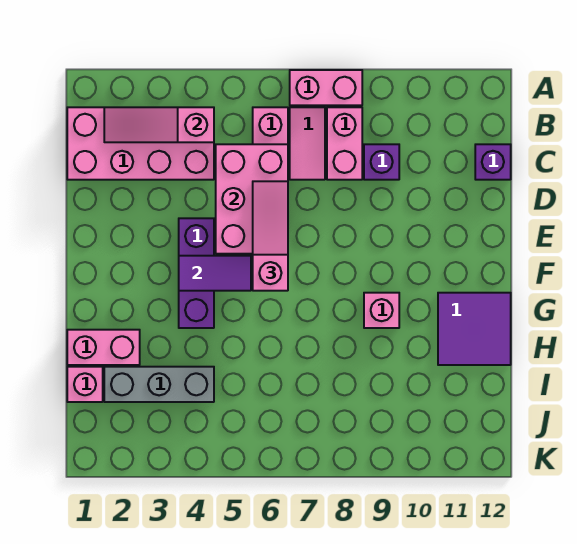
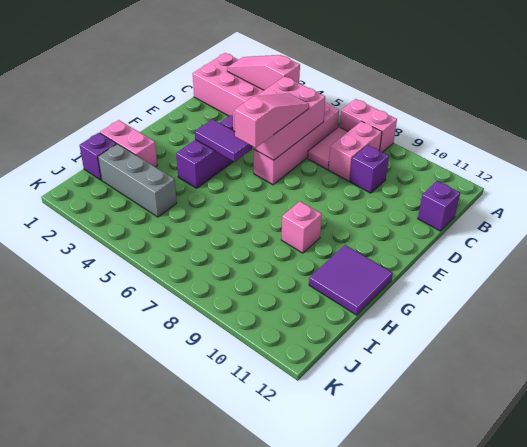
pink 1x1 brick [67,367,103,402] -> purple 1x1 brick [80,133,116,180]

